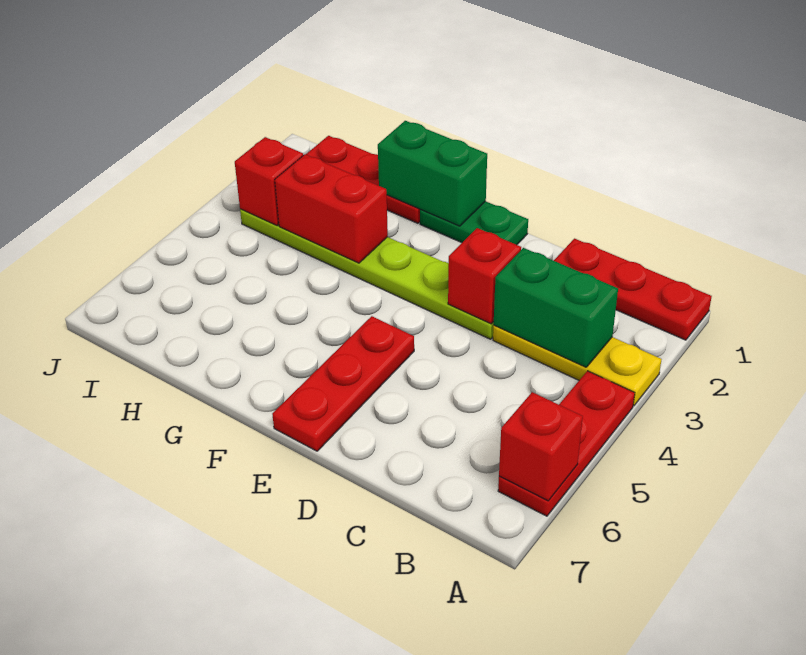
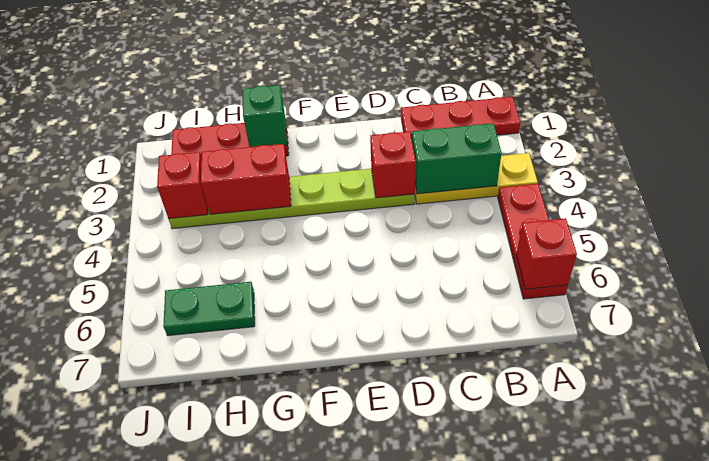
green 1x2 plate [420,201,528,245] -> green 1x2 plate moved to [163,282,255,336]
red 1x3 plate [272,316,414,451] -> none
green 1x2 brick [378,121,487,226] -> green 1x1 brick [242,85,287,147]

